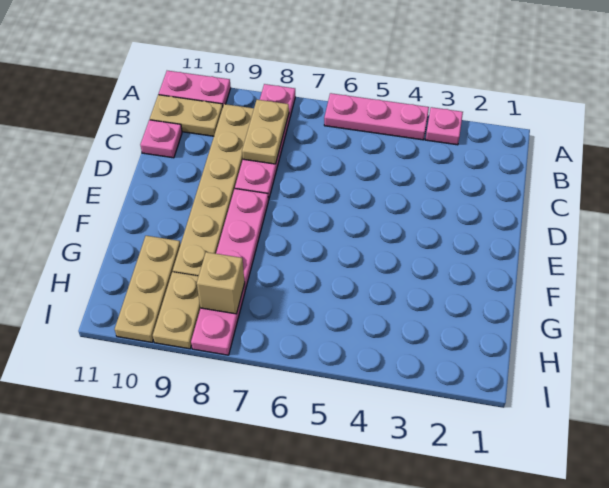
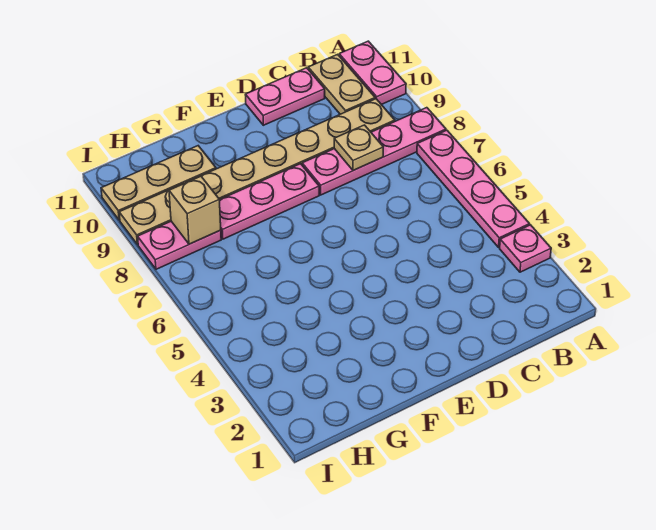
pink 1x3 plate [324,93,429,140] -> pink 1x4 plate [417,130,529,247]
tan 1x2 plate [242,100,289,164] -> tan 1x1 plate [334,125,383,171]
pink 1x1 plate [140,120,182,158] -> pink 1x2 plate [245,68,325,125]

